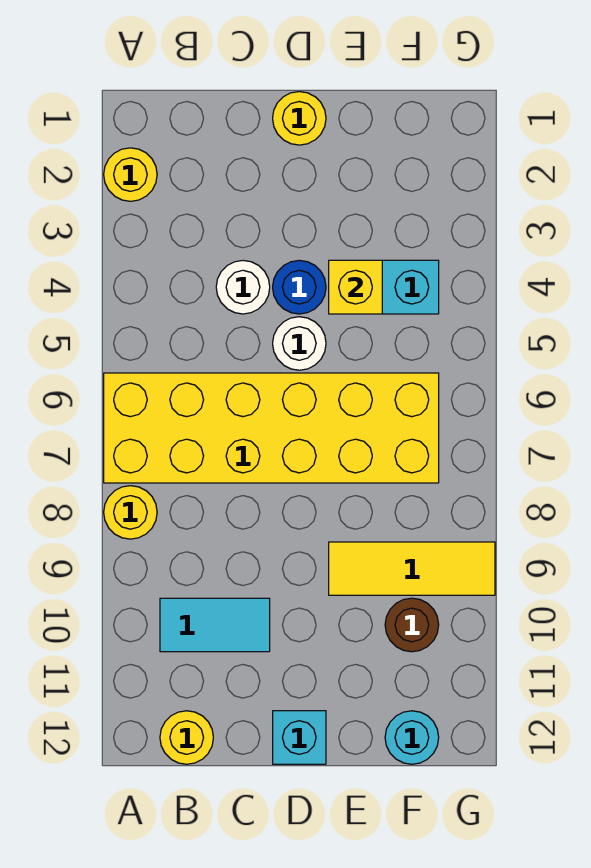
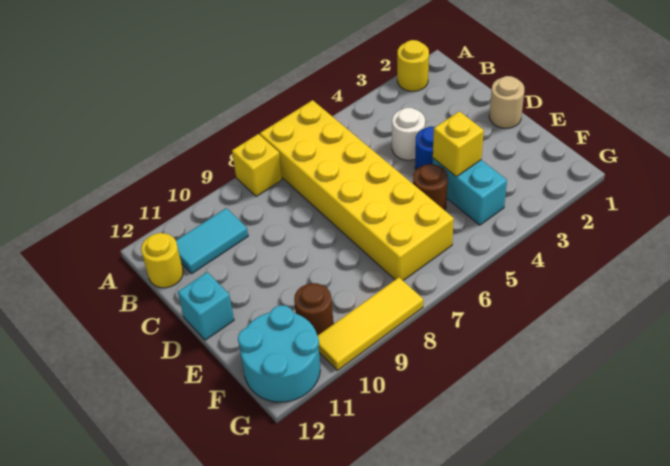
yellow 1x1 round brick [104,486,157,539] -> yellow 1x1 brick [232,134,282,196]
cyan 1x2 tile [160,598,270,652] -> cyan 1x2 tile turned to [176,208,248,273]
yellow 1x1 round brick [273,92,326,145] -> tan 1x1 round brick [489,76,524,128]
white 1x1 round brick [273,317,326,370] -> none
none -> brown 1x1 round brick [413,164,448,210]
yellow 1x3 tile [329,542,495,595] -> yellow 1x3 tile turned to [318,277,423,370]
cyan 1x1 round brick [385,711,439,764] -> cyan 2x2 round brick [238,305,320,402]

